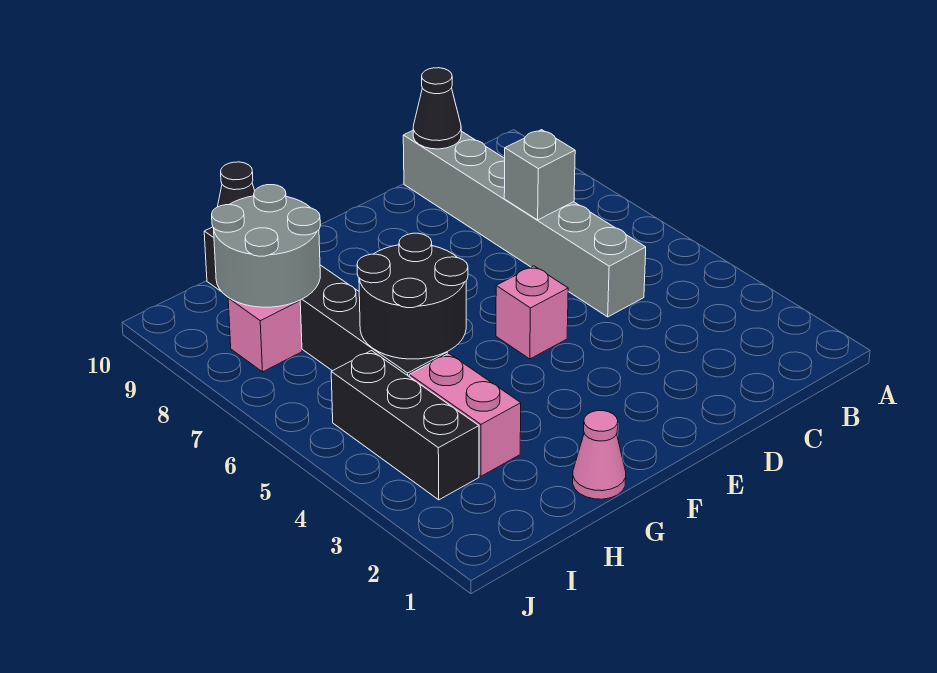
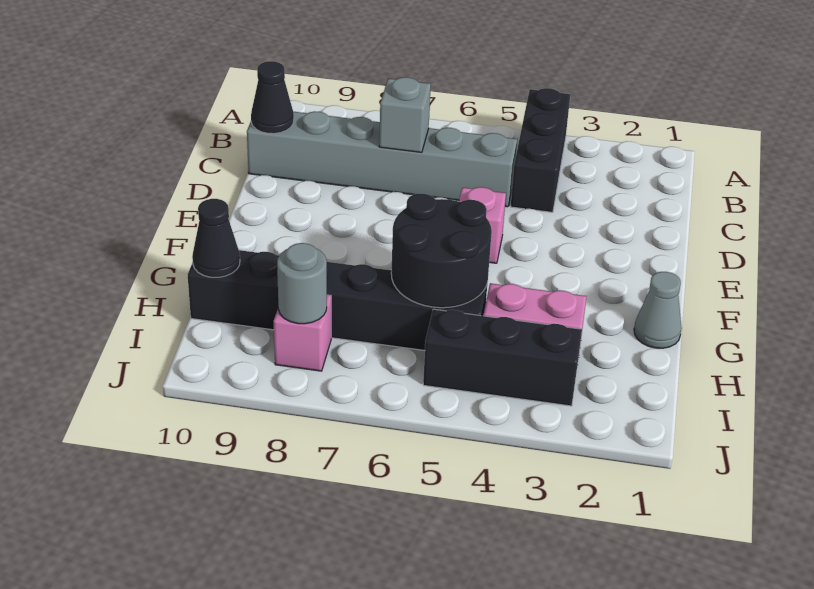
none -> black 1x3 brick [511,88,570,212]
pink 1x1 cone [573,411,626,499] -> grey 1x1 cone [634,272,682,348]
grey 2x2 round brick [212,185,320,307] -> grey 1x1 round brick [277,243,327,324]

